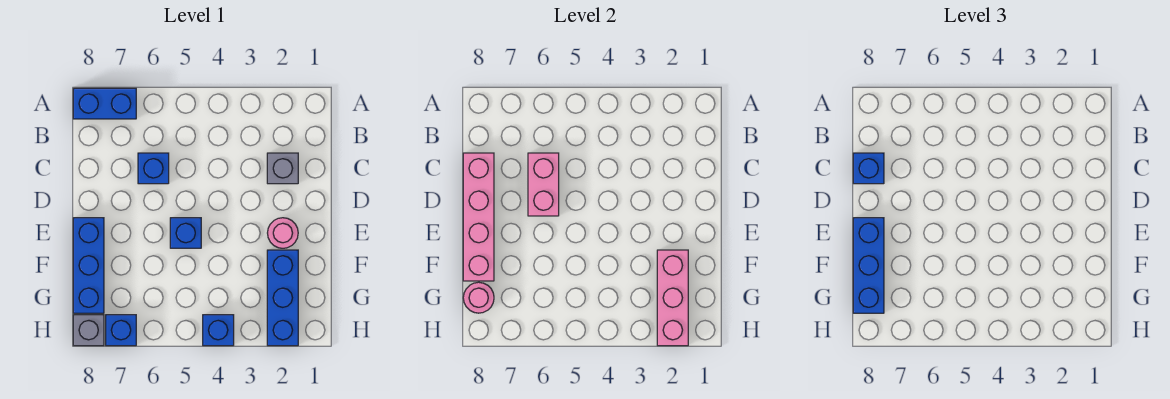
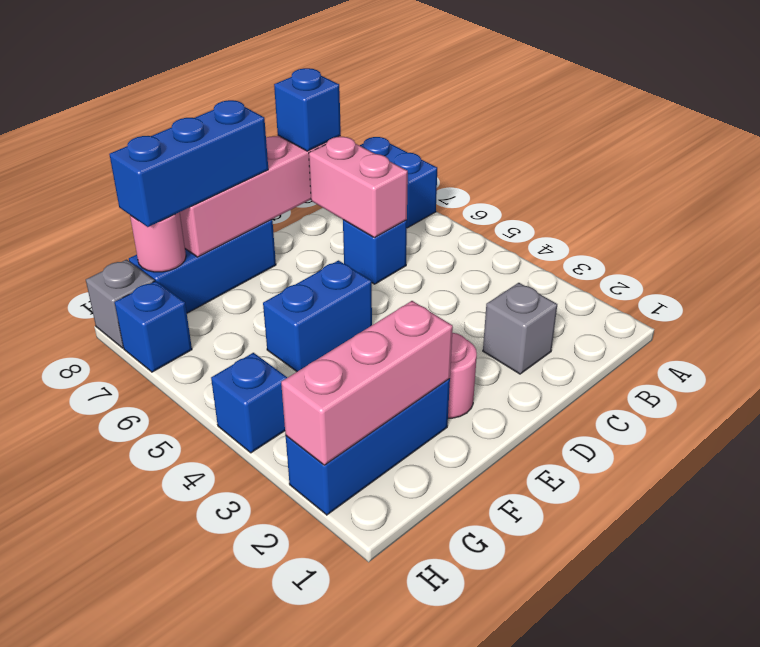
pink 1x2 brick [528,153,559,216] -> pink 1x2 brick turned to [309,137,408,238]
blue 1x1 brick [170,218,201,248] -> blue 1x2 brick [263,260,372,372]

